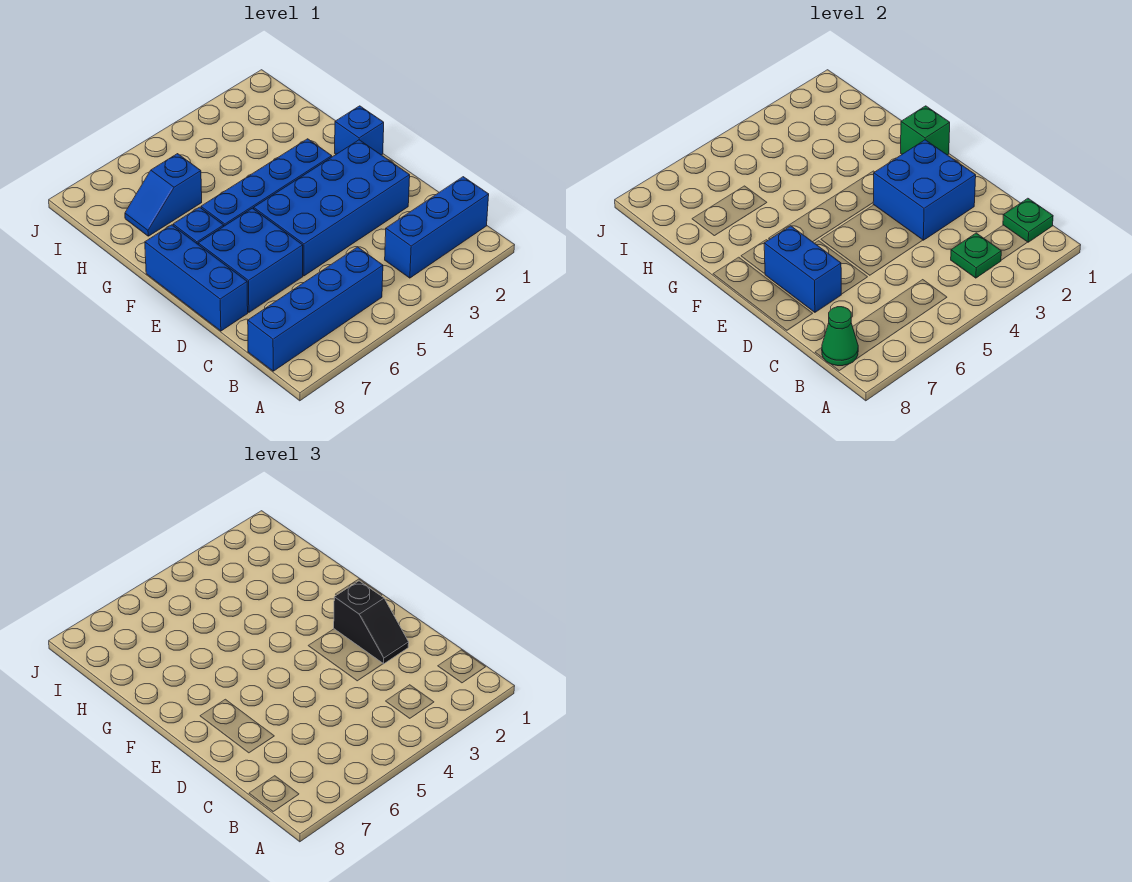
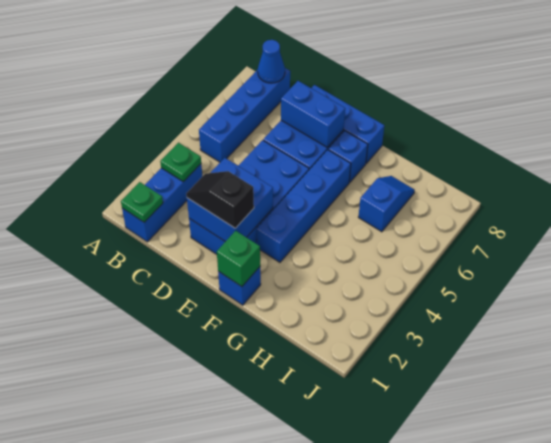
green 1x1 cone [822,307,858,366] -> blue 1x1 cone [258,40,285,83]

